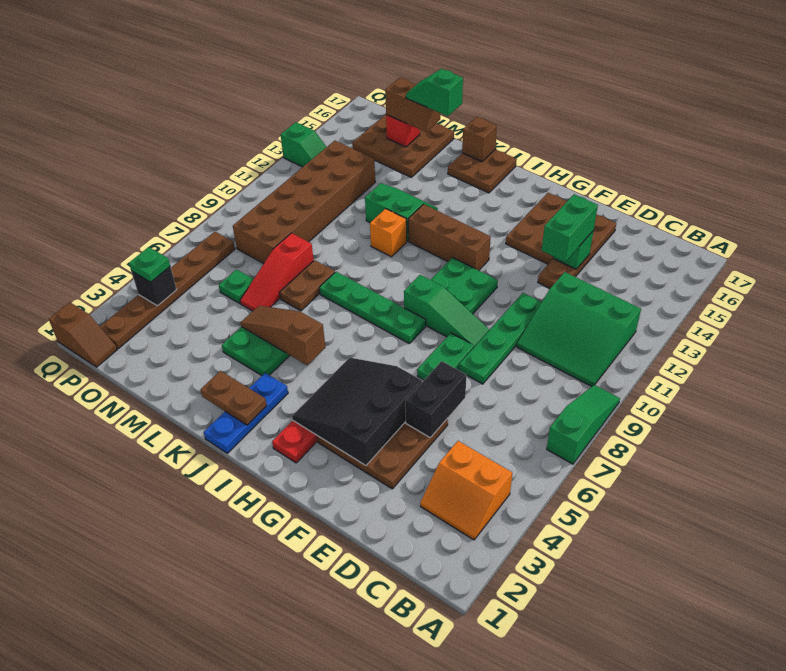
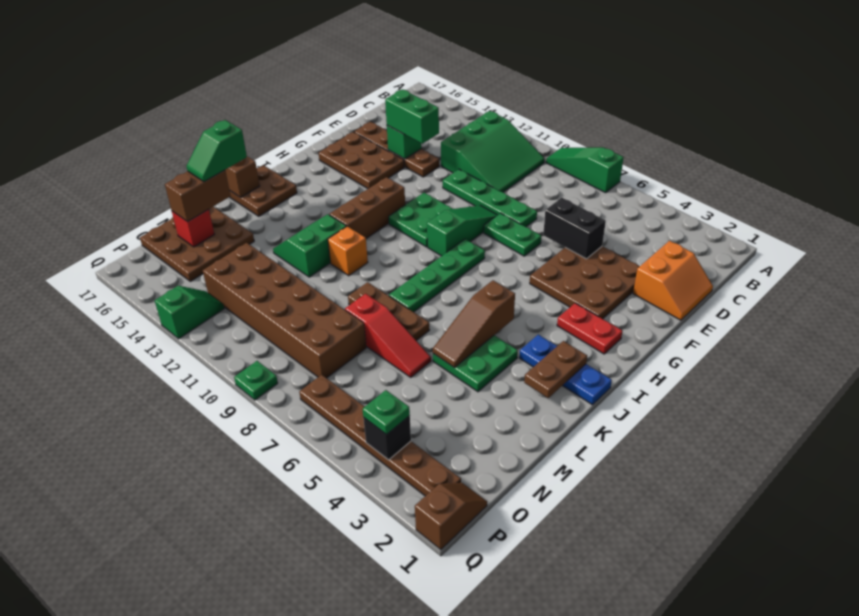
orange 2x2 slope [420,441,512,540] -> orange 2x2 slope moved to [633,241,713,320]
black 3x3 slope [292,358,422,466] -> none
brown 1x2 plate [279,260,335,311] -> brown 1x3 plate [348,282,429,341]
green 1x1 plate [219,269,253,303] -> green 1x1 plate moved to [234,361,278,400]

